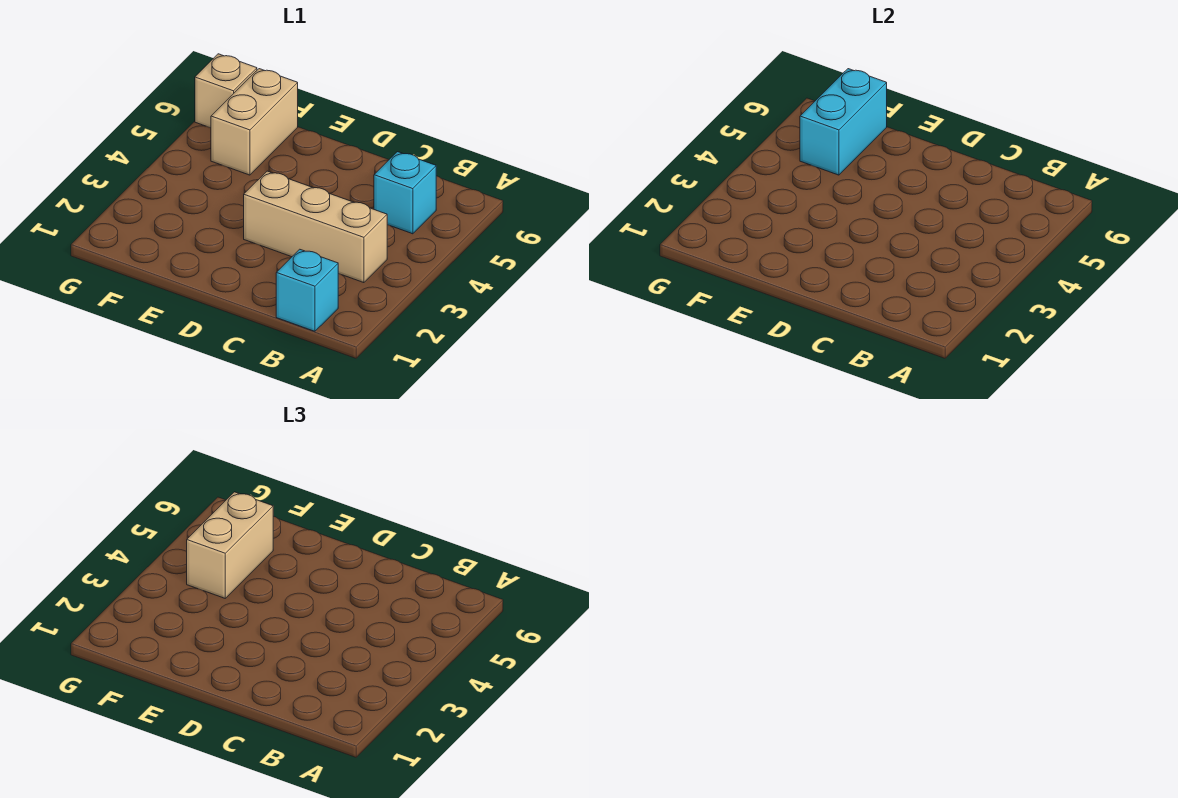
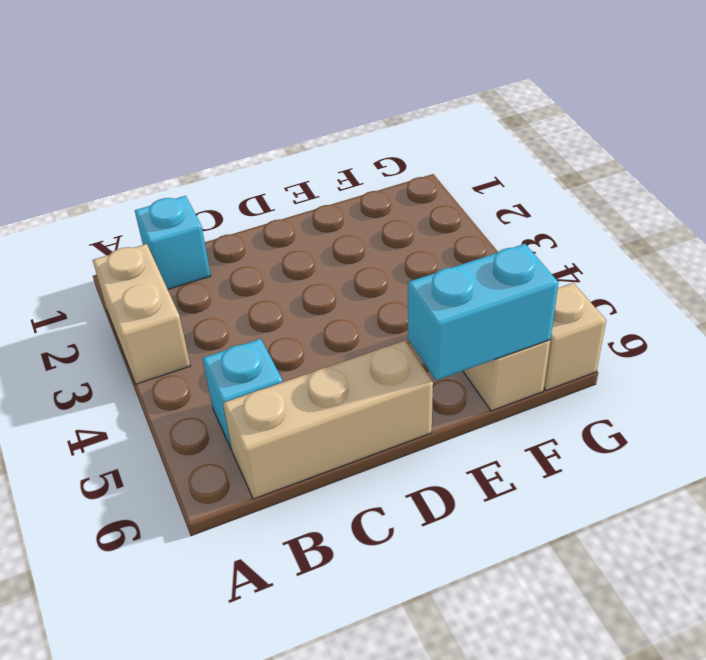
tan 1x3 brick [244,171,387,283] -> tan 1x3 brick moved to [223,341,433,499]
tan 1x2 brick [187,492,273,598] -> tan 1x2 brick moved to [93,244,191,384]
cyan 1x2 brick [800,69,887,175] -> cyan 1x2 brick turned to [408,244,559,380]

